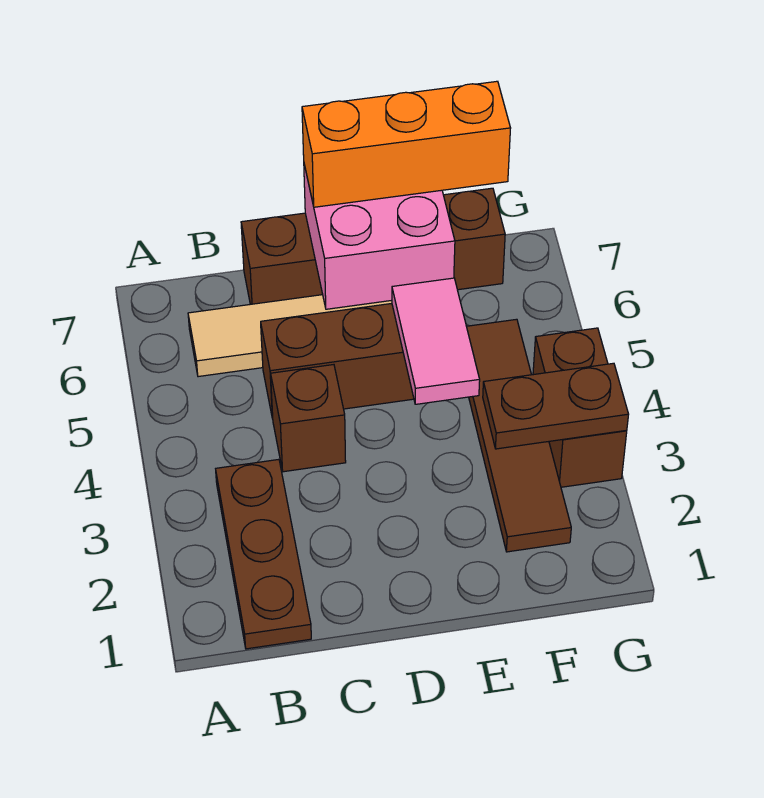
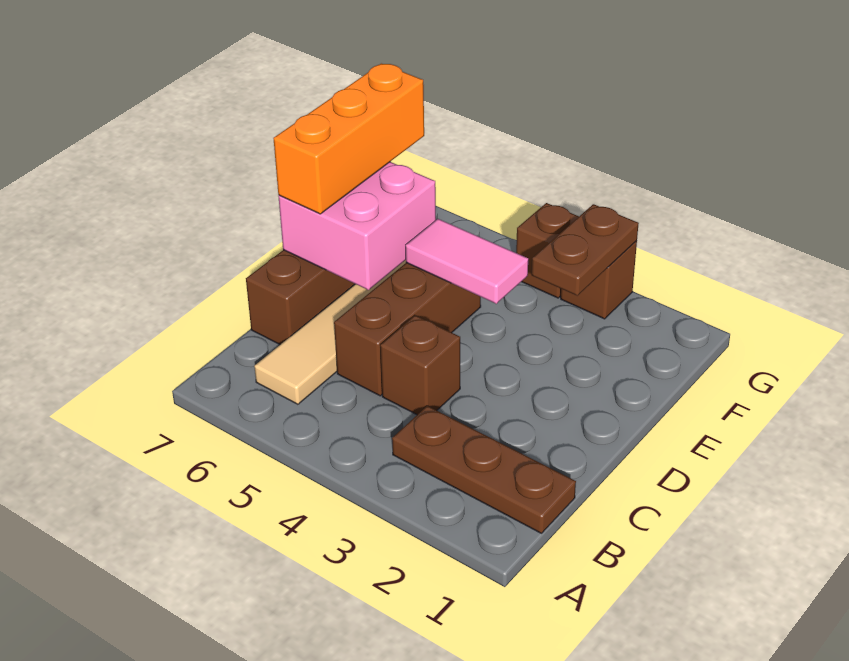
brown 1x4 tile [467,319,571,552] -> none

